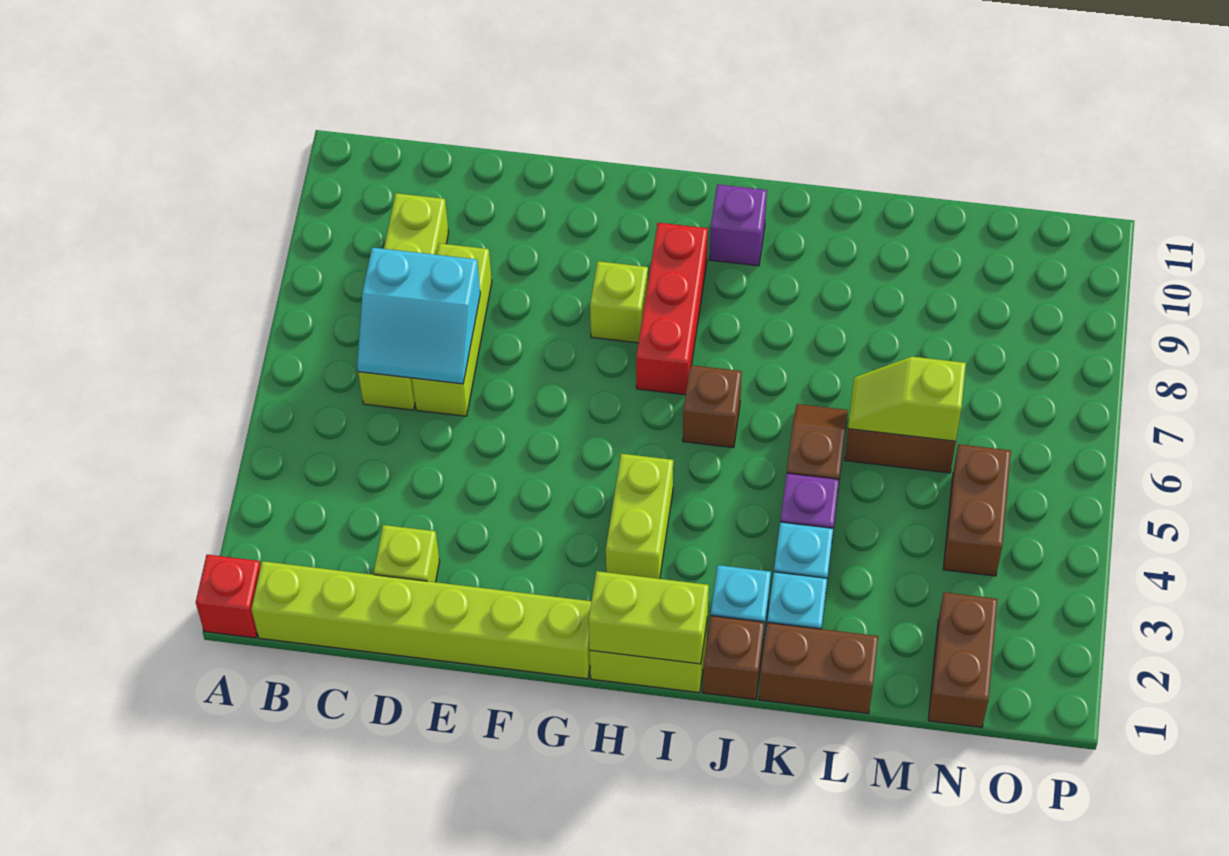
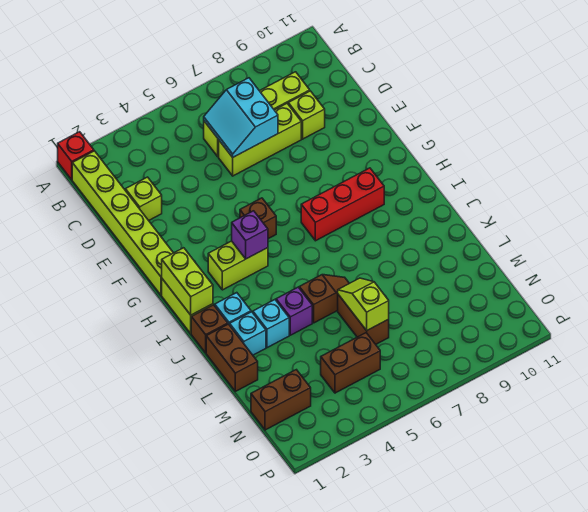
lime 1x1 brick [590,261,648,343] -> lime 1x1 brick moved to [288,91,325,139]
brown 1x1 brick [683,365,742,448] -> brown 1x1 brick moved to [240,198,276,239]
purple 1x1 brick [710,184,767,266] -> purple 1x1 brick moved to [232,211,268,259]

